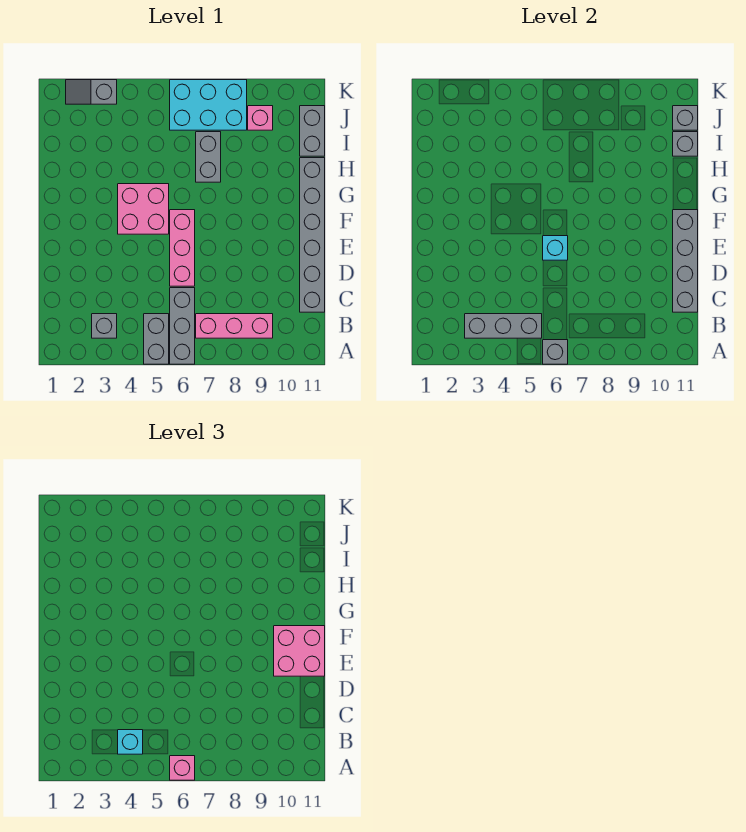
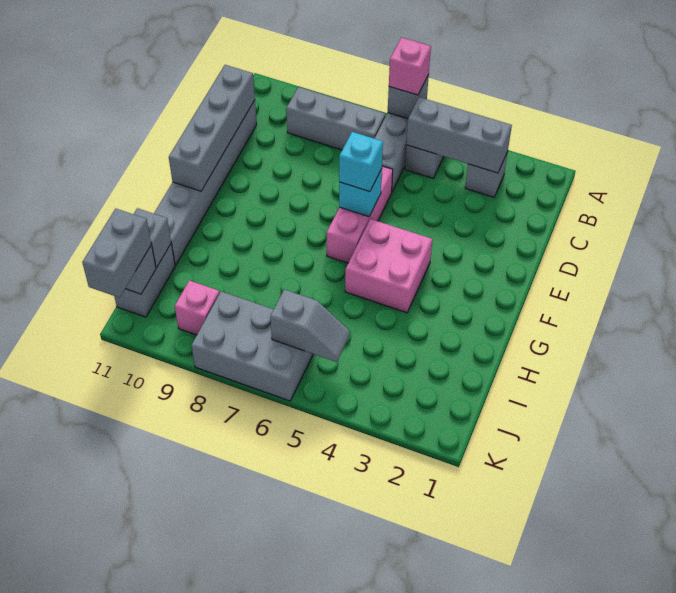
cyan 1x1 brick [118,730,143,754] -> cyan 1x1 brick moved to [339,132,383,192]
pink 1x3 brick [196,314,273,338] -> grey 1x3 brick [286,87,385,150]
pink 2x2 brick [274,626,325,676] -> none
grey 1x2 brick [196,132,221,182] -> grey 1x2 brick moved to [82,209,151,298]
cyan 2x3 brick [170,80,247,130] -> grey 2x3 brick [191,291,313,401]
grey 1x2 slope [66,80,117,104] -> grey 1x2 slope moved to [270,289,350,362]

